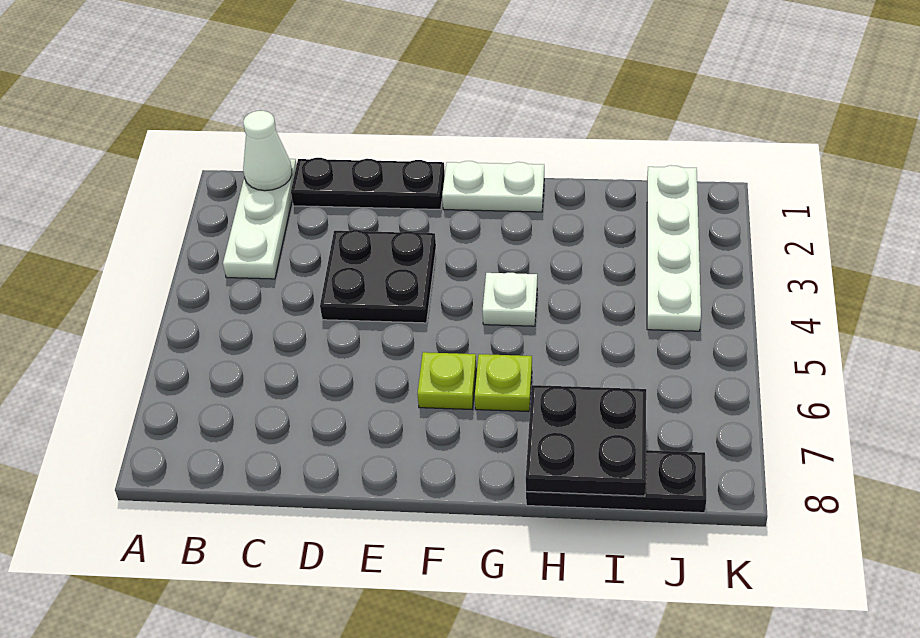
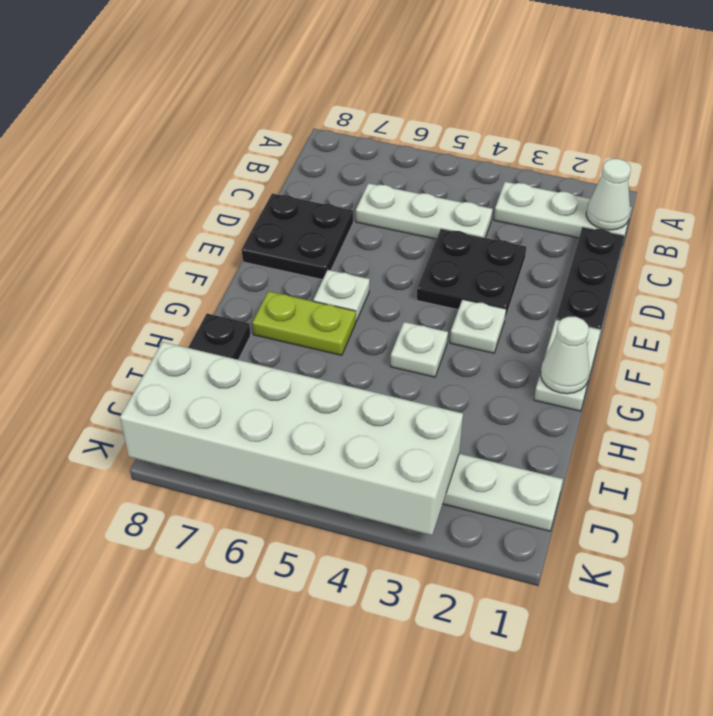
none -> white 1x3 plate [356,183,493,239]
none -> white 1x1 plate [450,299,506,353]
lime 1x1 plate [417,352,476,409] -> white 1x1 plate [313,270,370,321]
none -> white 1x1 cone [541,317,589,394]
lime 1x1 plate [475,354,532,412] -> lime 1x2 plate [252,291,356,355]
black 2x2 plate [526,385,646,496] -> black 2x2 plate moved to [242,193,353,280]
none -> white 2x6 brick [120,342,463,535]

